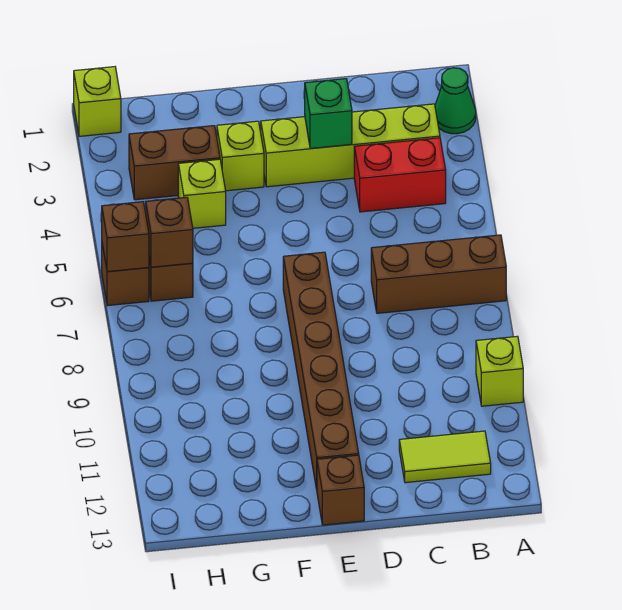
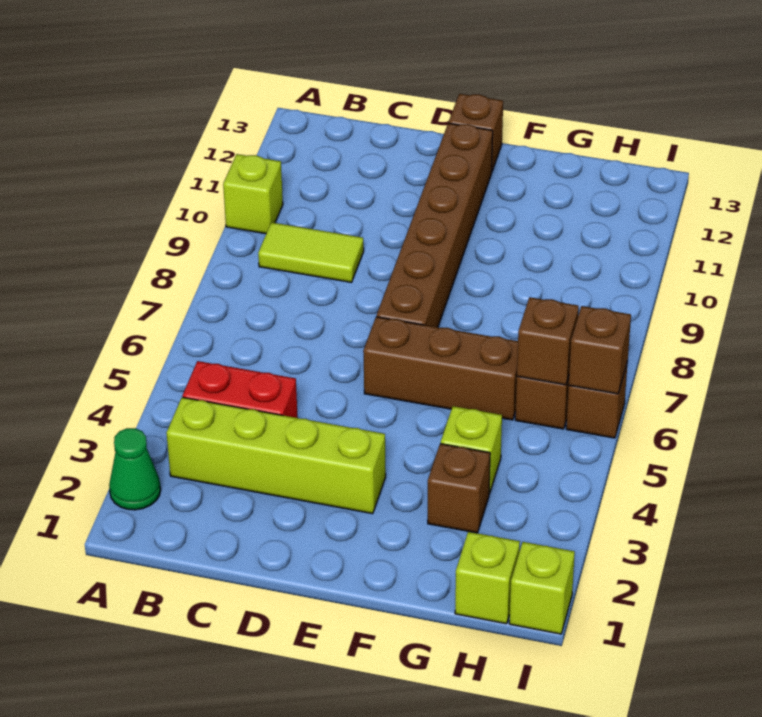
brown 1x3 brick [371,235,506,313] -> brown 1x3 brick moved to [363,317,518,420]
lime 1x2 tile [399,431,491,483] -> lime 1x2 tile moved to [258,222,364,282]
green 1x1 brick [305,79,352,149] -> none
lime 1x1 brick [217,121,264,191] -> lime 1x1 brick moved to [455,532,520,624]
brown 1x2 brick [129,126,220,200] -> brown 1x1 brick [428,444,490,533]

